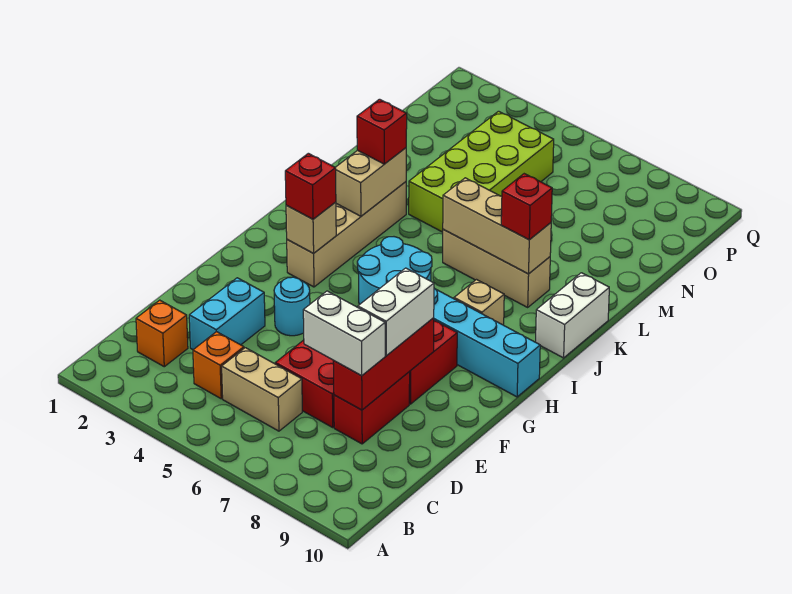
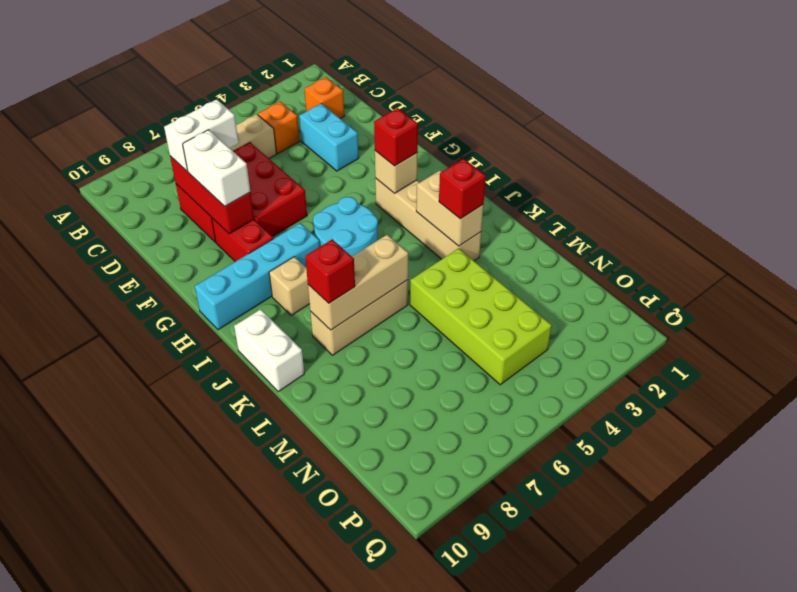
cyan 1x1 round brick [274,277,310,336] -> none

